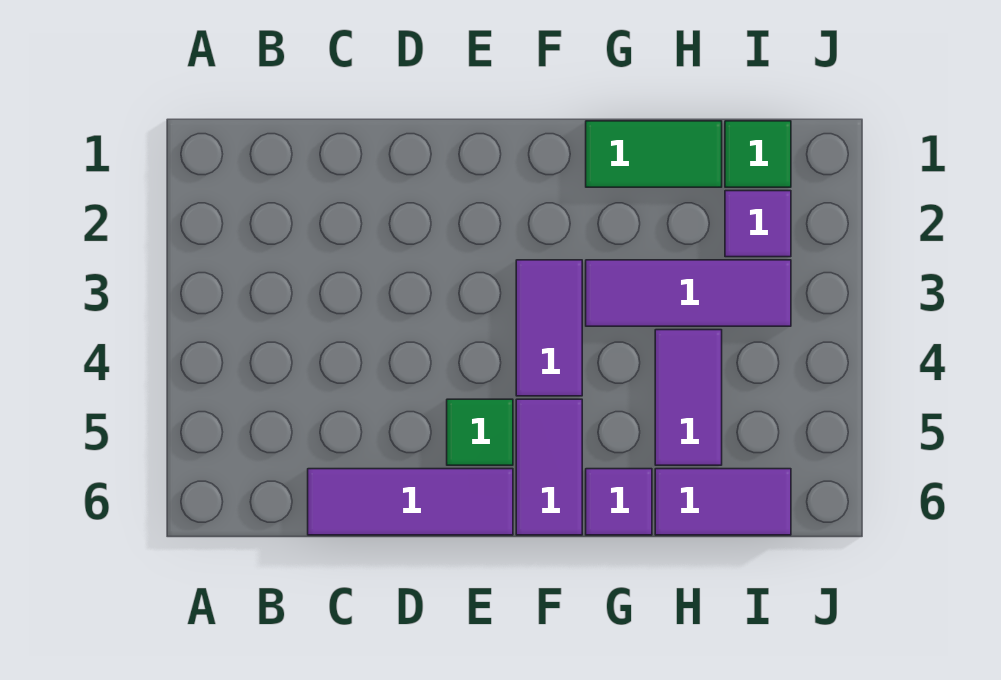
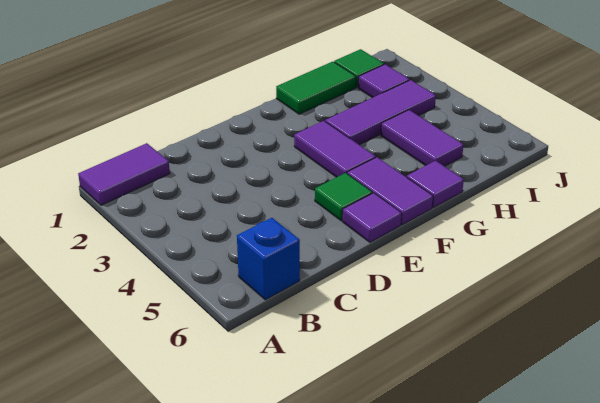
none -> blue 1x1 brick [237,218,300,300]
purple 1x3 tile [308,469,513,535] -> purple 1x1 tile [342,193,402,242]
purple 1x2 tile [655,469,791,535] -> purple 1x2 tile moved to [78,143,170,205]

